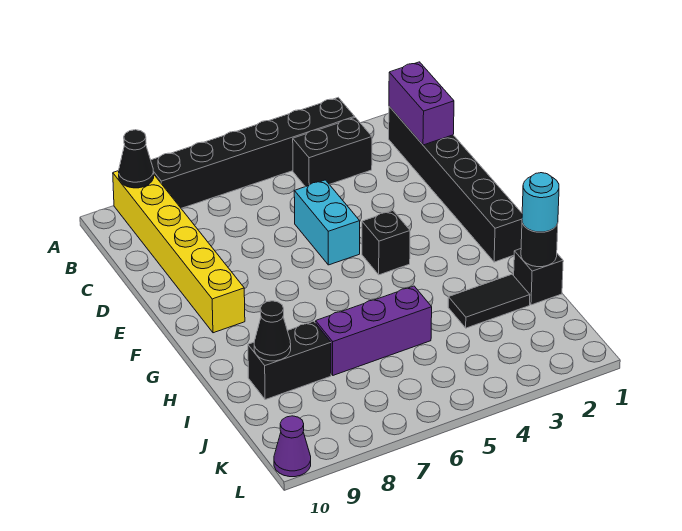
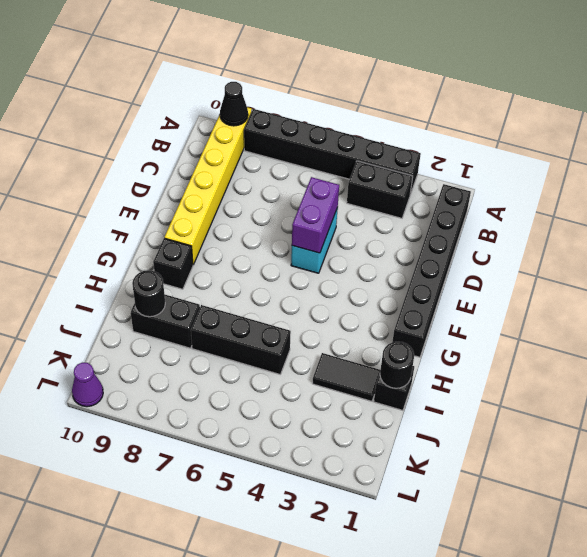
purple 1x2 brick [389,62,454,145] -> purple 1x2 brick moved to [292,177,339,253]
black 1x1 brick [362,211,410,275] -> black 1x1 brick moved to [153,238,193,289]
cyan 1x1 round brick [522,173,559,232] -> none
purple 1x3 brick [316,286,432,375] -> black 1x3 brick [191,305,291,374]
black 1x1 cone [254,301,291,361] -> black 1x1 round brick [132,270,165,317]

